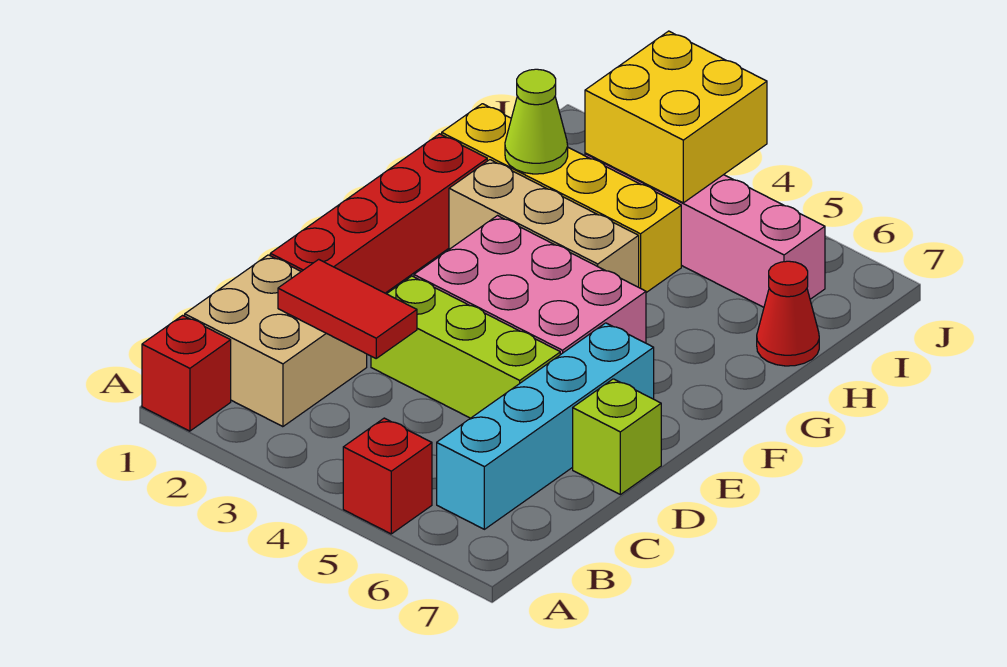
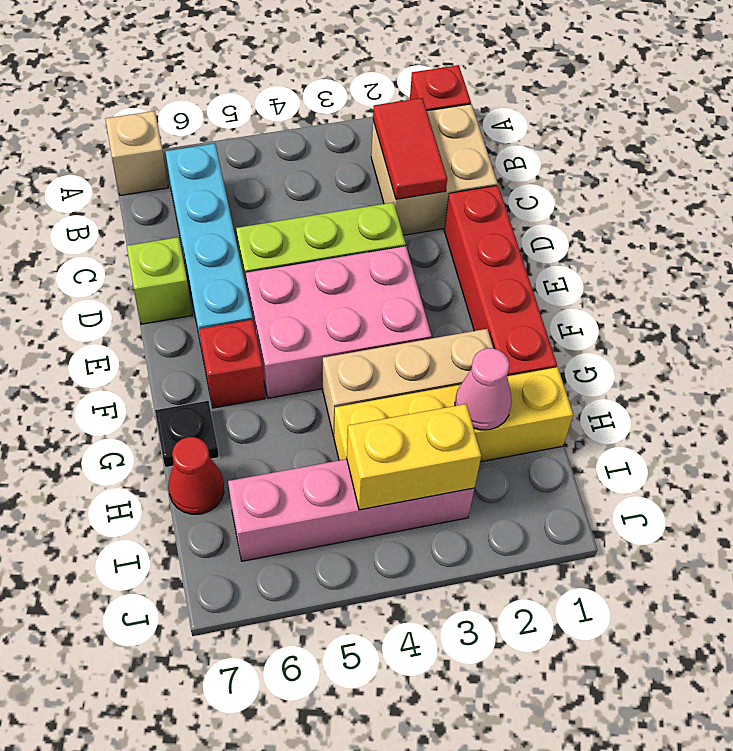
red 1x1 brick [343,418,432,534] -> red 1x1 brick moved to [199,320,265,408]
none -> tan 1x1 brick [106,111,168,195]
red 1x2 tile [278,259,417,358] -> red 1x2 tile turned to [373,98,447,199]
none -> black 1x1 plate [155,401,219,468]
lime 1x1 cone [505,69,568,174] -> pink 1x1 cone [455,348,512,430]
yellow 2x2 brick [585,31,767,203] -> yellow 1x2 brick [347,404,481,510]

